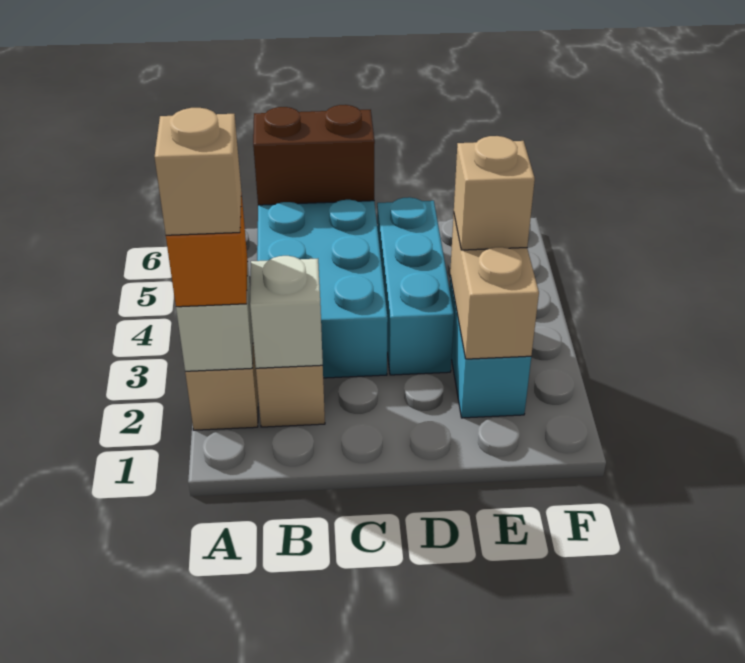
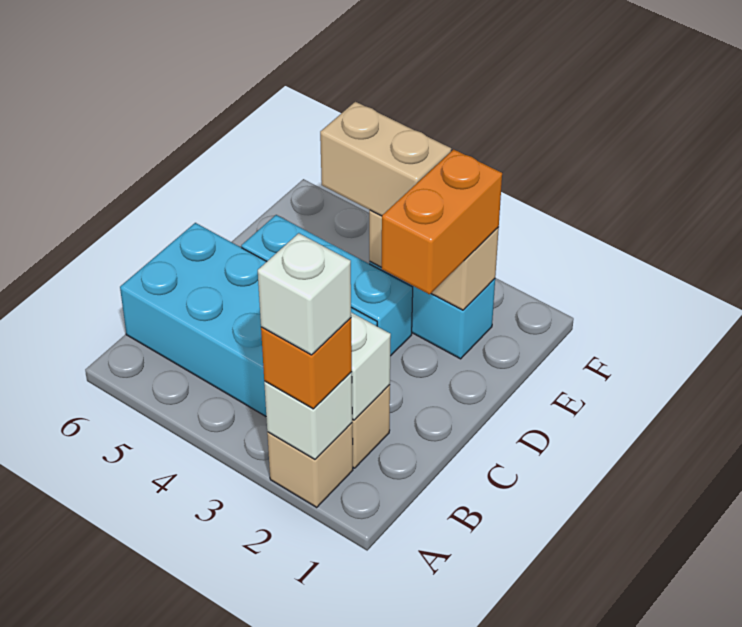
tan 1x1 brick [155,108,241,235] -> white 1x1 brick [258,233,351,355]
brown 1x2 brick [253,105,375,205] -> none
none -> orange 1x2 brick [382,149,502,294]
tan 1x1 brick [454,136,535,250] -> tan 1x2 brick [320,102,451,216]

